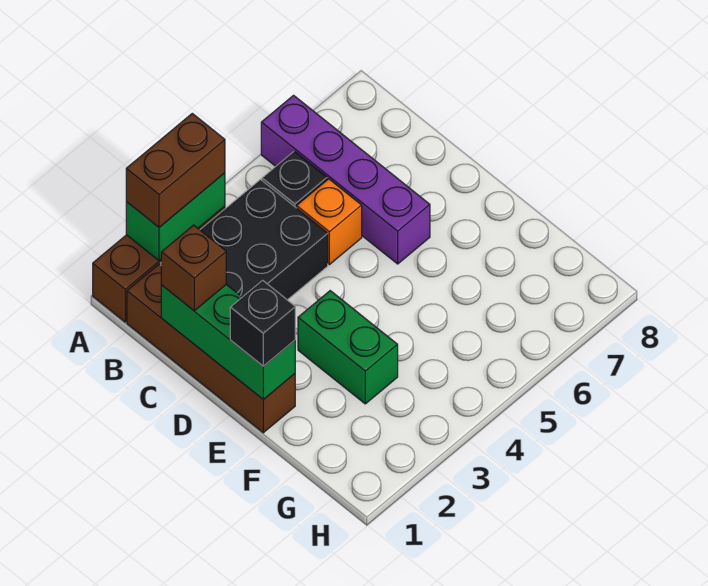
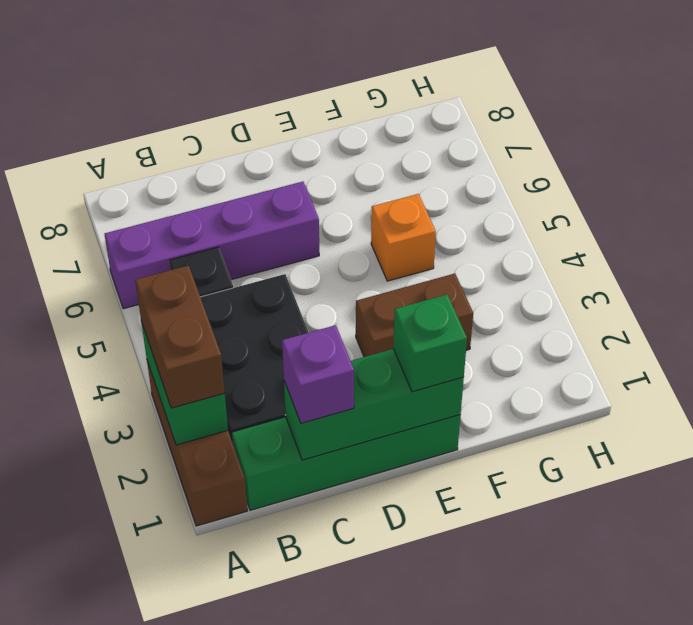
brown 1x4 brick [127,264,295,433] -> green 1x4 brick [232,415,460,510]
brown 1x1 brick [161,225,226,311] -> purple 1x1 brick [282,325,354,423]
orange 1x1 brick [297,179,362,265] -> orange 1x1 brick moved to [371,194,436,281]
black 1x1 brick [230,280,295,366] -> green 1x1 brick [393,295,467,392]
green 1x2 brick [298,291,398,404] -> brown 1x2 brick [356,274,473,357]

